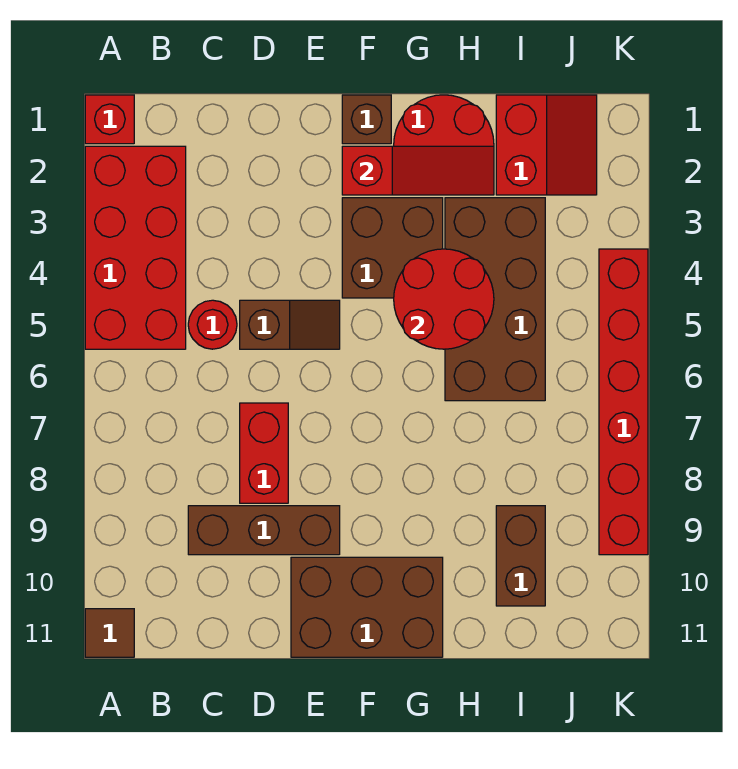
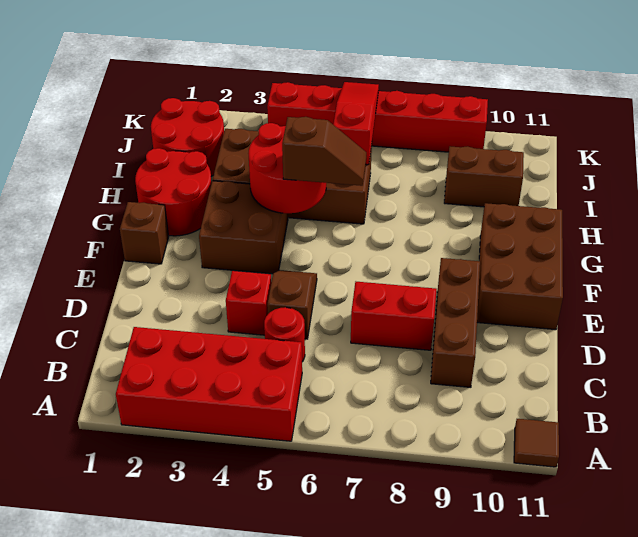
red 1x1 brick [85,95,134,144] -> red 1x1 brick moved to [226,271,271,335]
red 1x3 slope [342,146,494,195] -> red 1x3 slope moved to [333,82,379,165]
none -> brown 1x2 slope [282,117,366,186]
red 2x2 slope [496,95,597,195] -> red 2x2 round brick [151,98,224,176]

